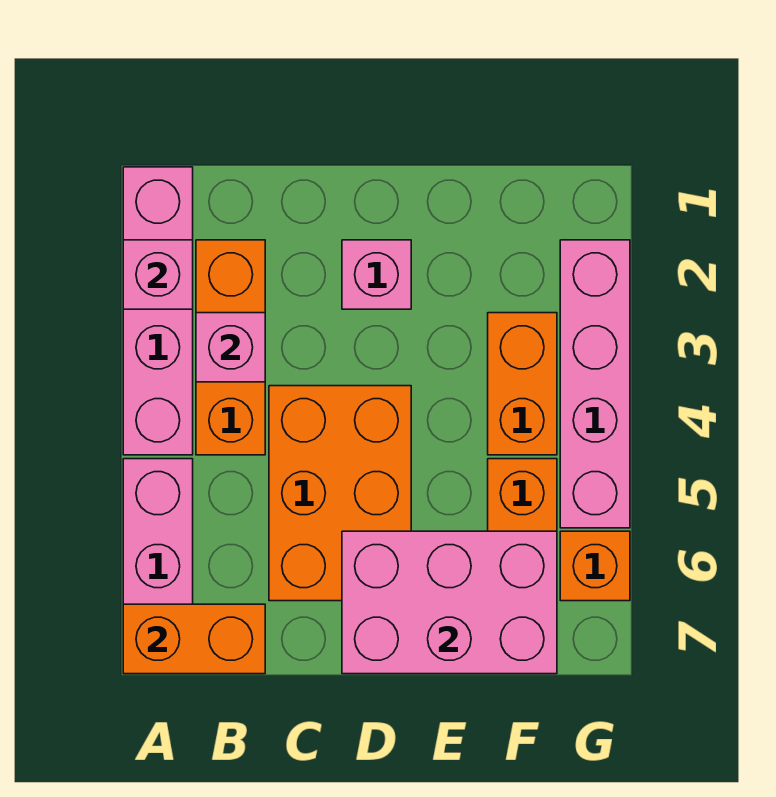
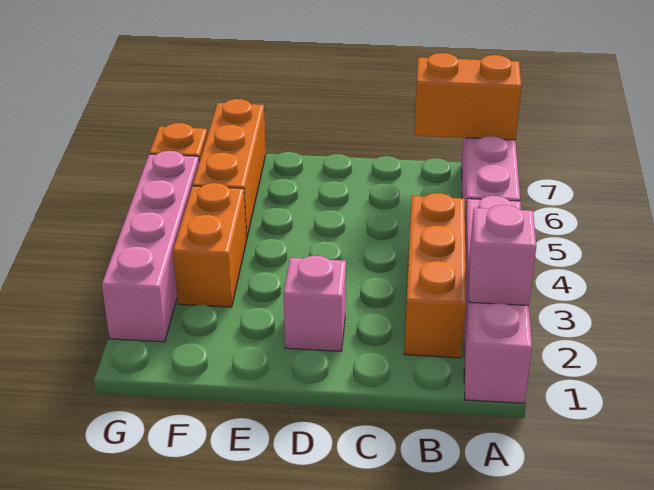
pink 1x1 brick [196,313,265,382] -> none
orange 2x3 brick [269,386,411,601] -> none
pink 2x3 brick [342,531,557,674] -> none

